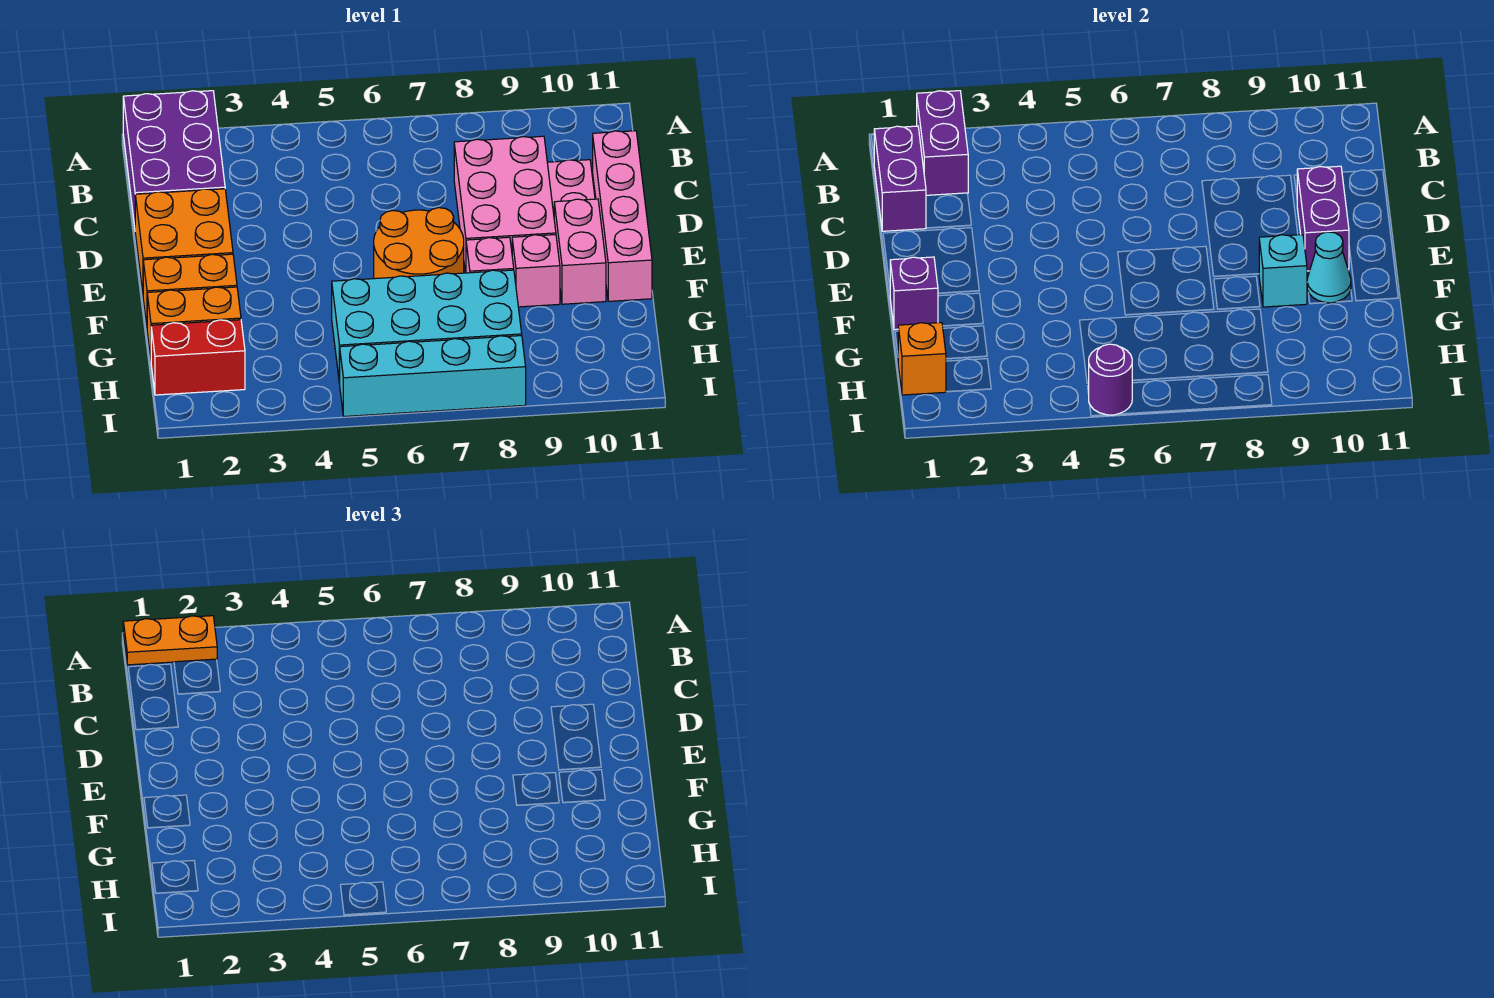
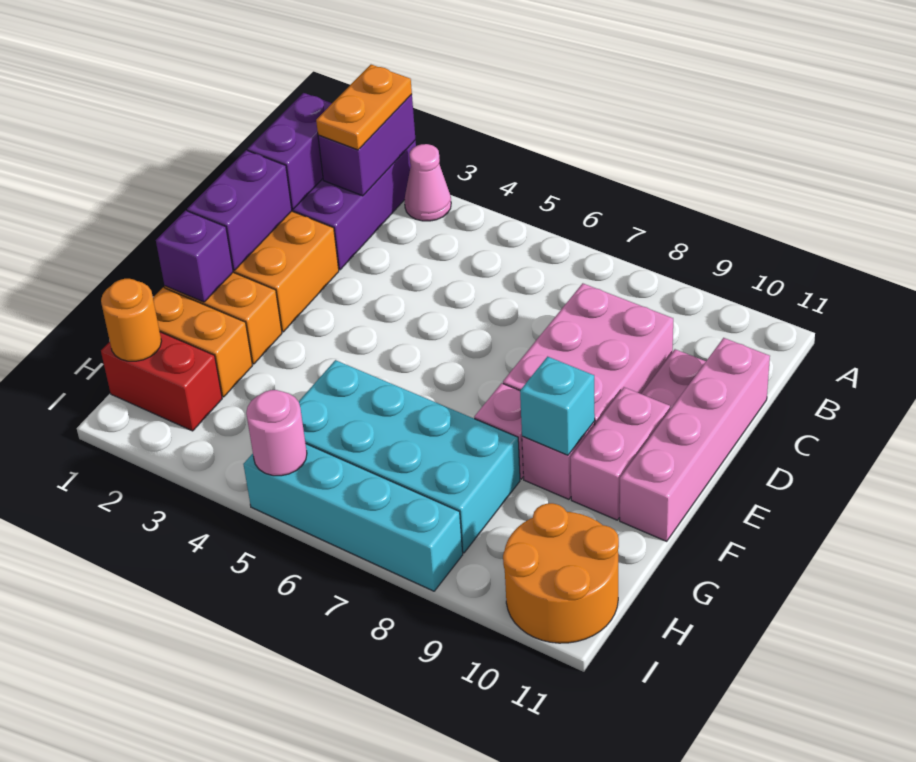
orange 1x2 plate [123,616,217,665] -> orange 1x2 plate turned to [316,65,412,150]
none -> pink 1x1 cone [404,144,451,221]
purple 1x2 brick [1297,166,1349,271] -> purple 1x2 brick moved to [187,150,292,270]
orange 2x2 round brick [374,208,464,279] -> orange 2x2 round brick moved to [503,503,619,643]
cyan 1x1 cone [1307,232,1351,303] -> none
orange 1x1 brick [898,323,946,395] -> orange 1x1 round brick [101,279,161,361]
purple 1x1 round brick [1089,344,1132,415] -> pink 1x1 round brick [246,390,307,476]

